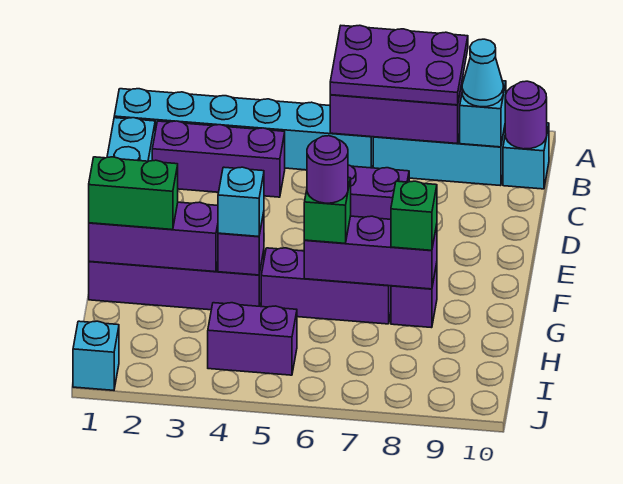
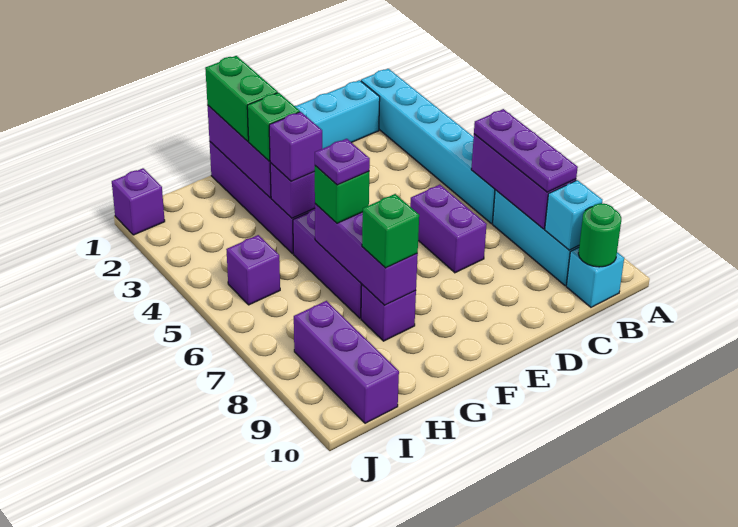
purple 2x3 plate [330,25,468,105] -> purple 1x3 plate [474,109,578,192]
cyan 1x1 cone [462,39,503,107] -> none
purple 1x1 round brick [505,81,547,149] -> green 1x1 round brick [578,203,621,267]
purple 1x3 brick [152,121,285,197] -> purple 1x3 brick moved to [294,301,399,423]
none -> green 1x1 brick [247,93,300,161]
cyan 1x1 brick [218,167,264,236] -> purple 1x1 brick [269,112,322,181]
purple 1x1 round brick [307,136,348,203] -> purple 1x1 plate [315,139,370,185]
purple 1x2 brick [208,303,297,375] -> purple 1x1 brick [226,235,280,305]
cyan 1x1 brick [73,321,119,390] -> purple 1x1 brick [112,168,165,235]

